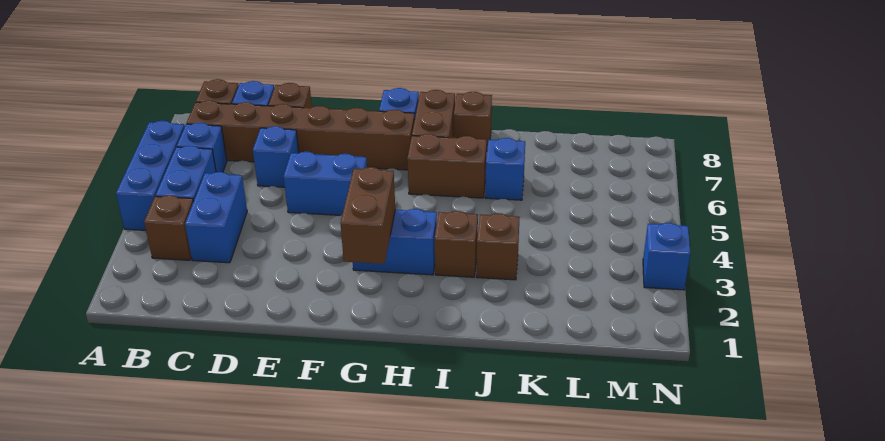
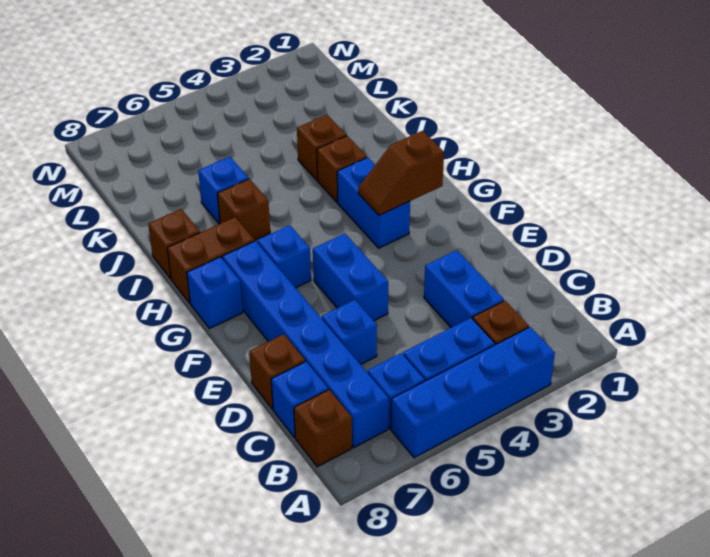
blue 1x3 brick [116,121,185,230] -> blue 1x4 brick [391,327,555,458]
brown 1x6 brick [186,100,415,170] -> blue 1x6 brick [222,241,389,447]
blue 1x2 brick [185,172,247,263] -> blue 1x2 brick turned to [424,250,504,328]
brown 1x2 brick [341,167,395,264] -> brown 1x2 slope [358,131,444,215]
brown 1x2 brick [407,134,487,198] -> brown 1x1 brick [217,179,270,240]
blue 1x1 brick [643,223,690,290] -> blue 1x1 brick moved to [257,225,311,288]

